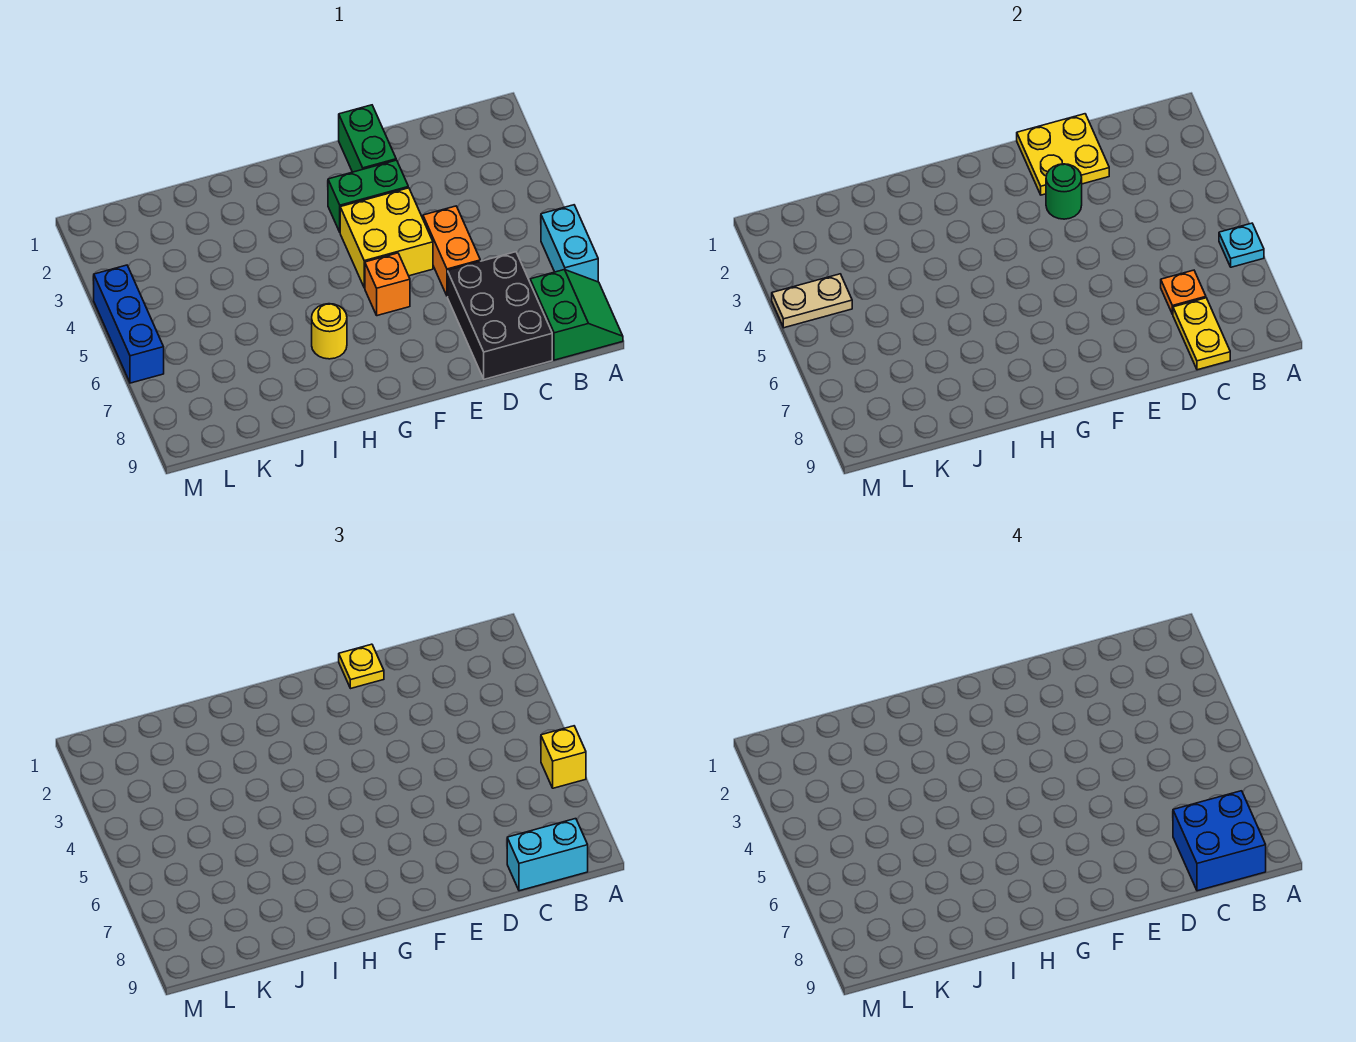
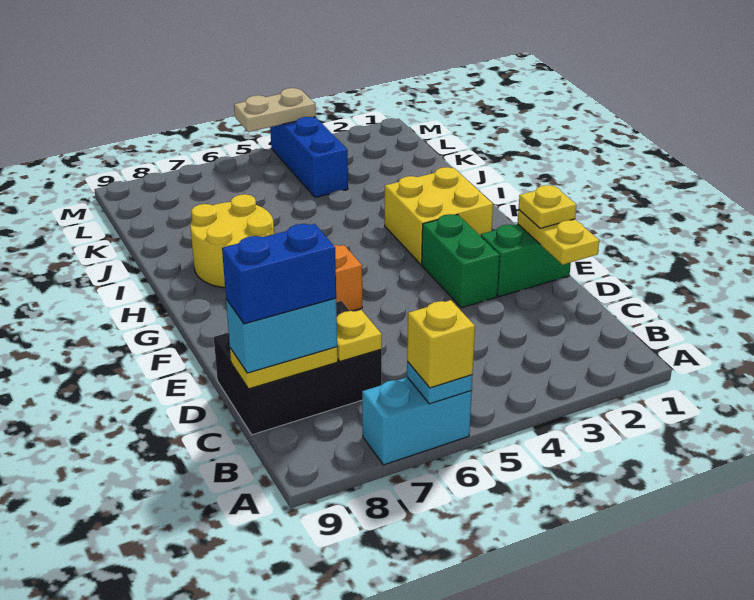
green 2x2 slope [530,270,623,360] -> none
blue 2x2 brick [1173,791,1266,891] -> blue 1x2 brick [222,224,336,324]
cyan 1x2 brick [507,819,588,891] -> cyan 1x2 brick turned to [226,298,337,373]
orange 1x1 plate [1161,270,1206,314] -> yellow 1x1 plate [337,310,382,361]
yellow 2x2 plate [1017,114,1109,195] -> yellow 1x2 plate [517,210,599,265]
orange 1x2 brick [423,206,480,296] -> none
green 1x1 round brick [1046,164,1082,219] -> none
yellow 2x2 brick [340,188,433,288] -> yellow 2x2 brick moved to [385,167,493,264]
yellow 1x1 round brick [312,304,347,359] -> yellow 2x2 round brick [190,194,274,288]
tan 1x2 plate [772,274,852,328] -> tan 1x2 plate turned to [234,88,316,132]
blue 1x3 brick [94,265,164,383] -> blue 1x3 brick turned to [270,117,348,198]

